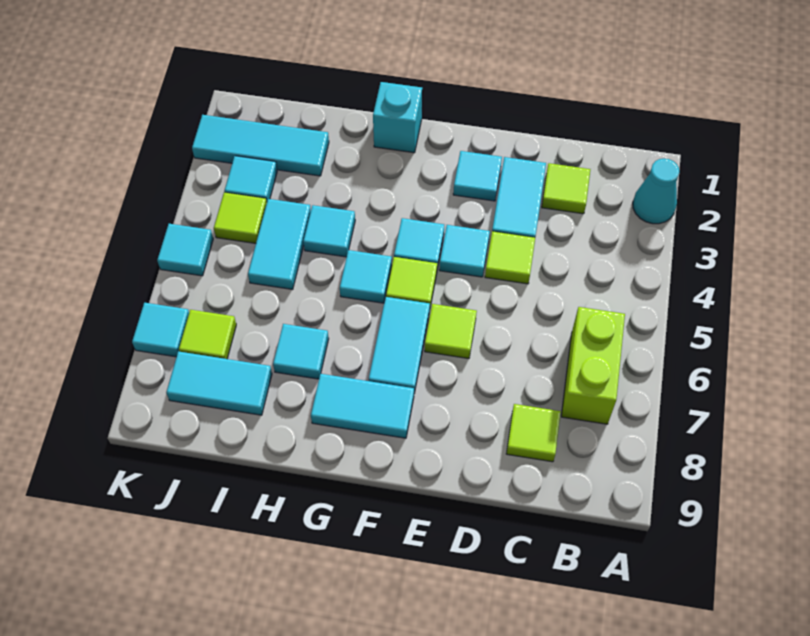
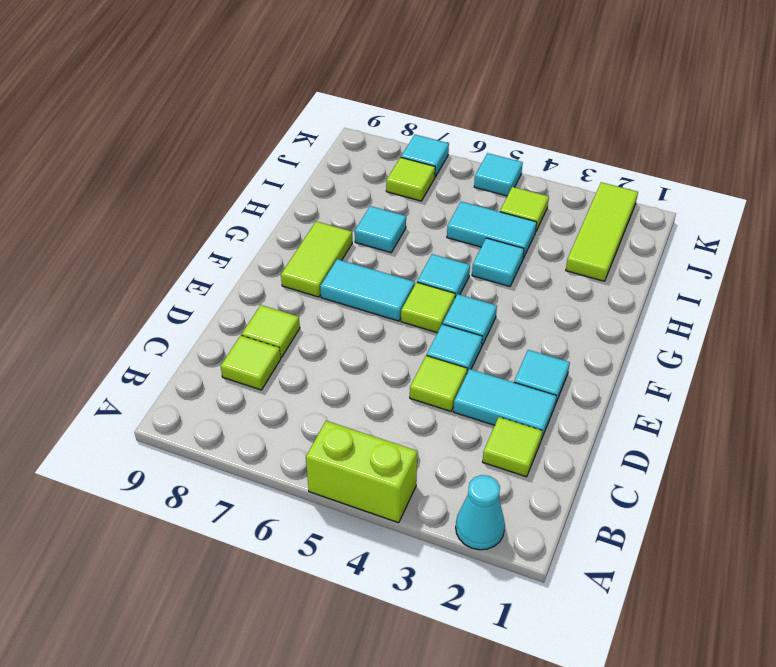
lime 1x2 brick [561,307,625,424] -> lime 1x2 brick moved to [306,421,417,523]
lime 1x1 tile [425,304,477,359] -> lime 1x1 tile moved to [242,305,300,358]
cyan 1x2 tile [311,374,414,438] -> lime 1x2 tile [281,221,352,297]
cyan 1x1 brick [373,82,422,153] -> none
cyan 1x3 tile [192,115,329,176] -> lime 1x3 tile [566,182,638,281]
cyan 1x2 tile [166,351,272,415] -> none
cyan 1x1 tile [225,156,277,202] -> none

